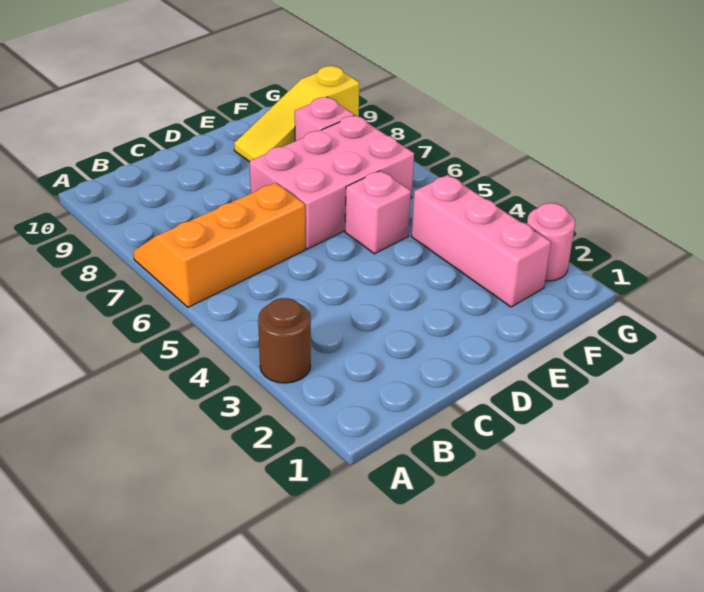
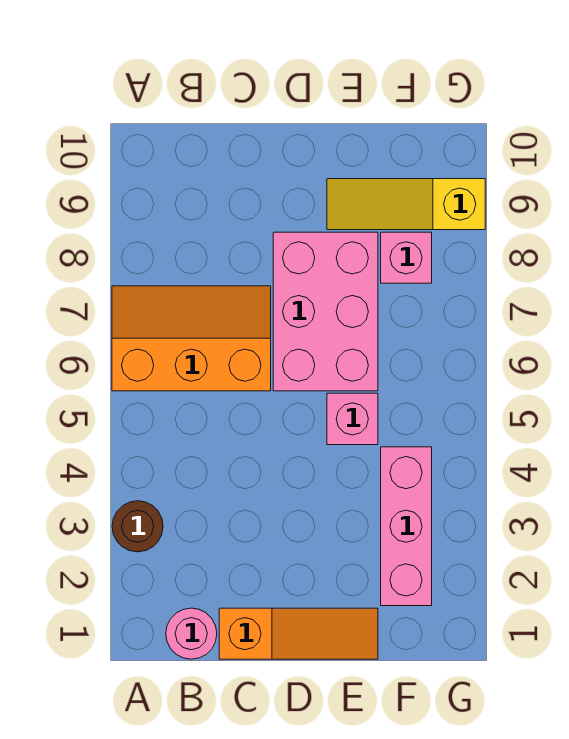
none -> orange 1x3 slope [219,608,378,659]
pink 2x3 brick [250,115,414,249] -> pink 2x3 brick turned to [273,232,378,391]
pink 1x1 round brick [527,203,575,281] -> pink 1x1 round brick moved to [166,608,217,659]

